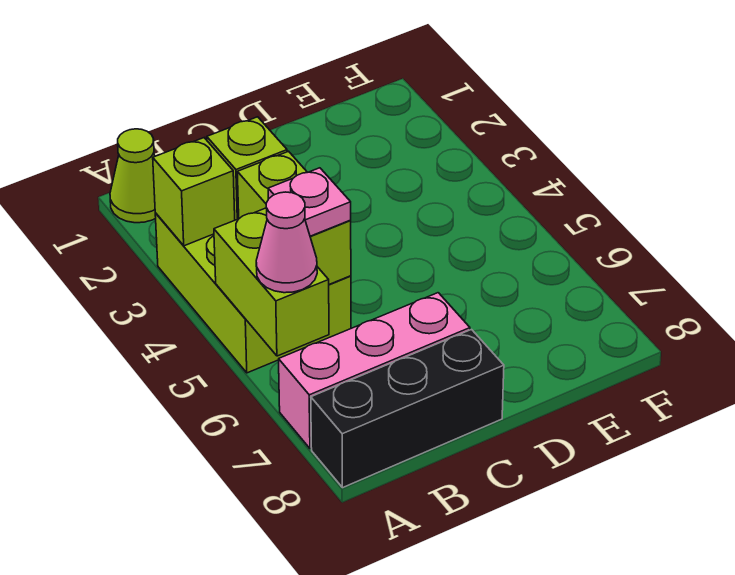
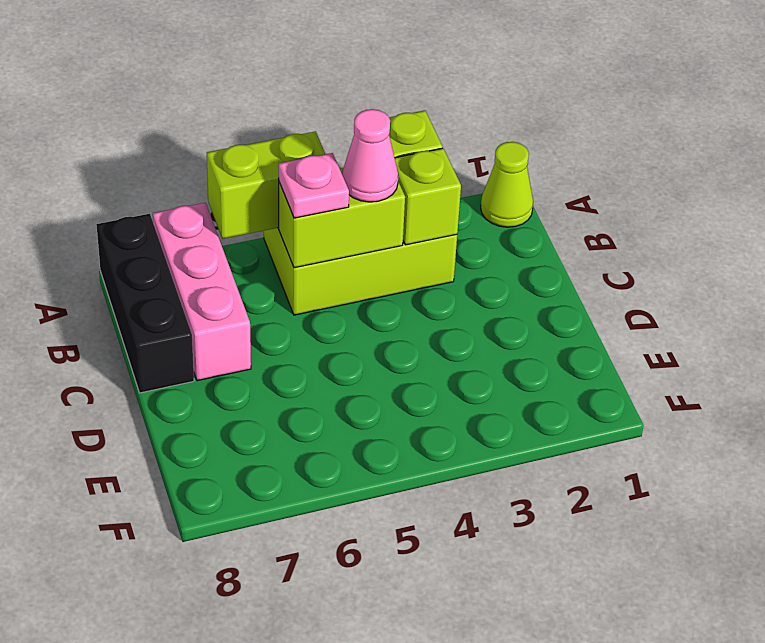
pink 1x1 cone [256,192,317,293] -> pink 1x1 cone moved to [342,109,398,202]

